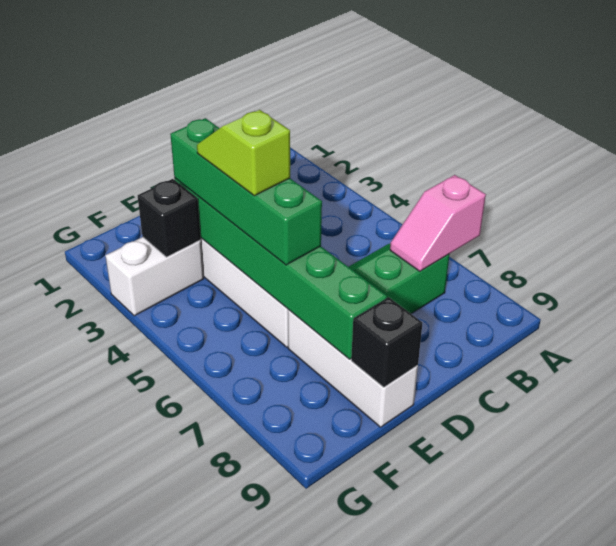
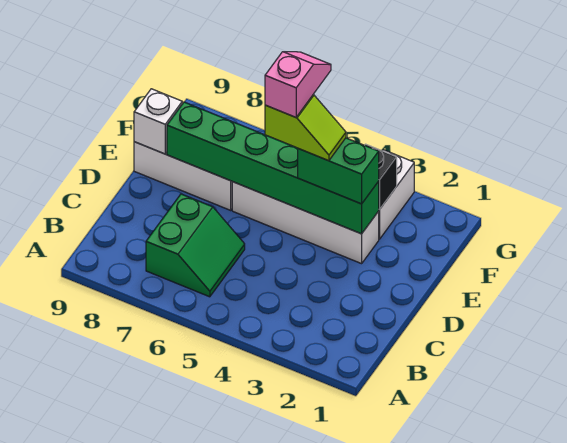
pink 1x2 slope [390,175,486,271] -> pink 1x2 slope moved to [265,52,331,117]
green 1x4 brick [170,118,322,265] -> green 1x2 brick [298,138,379,204]
black 1x1 brick [351,297,422,387] -> white 1x1 brick [134,89,182,154]

